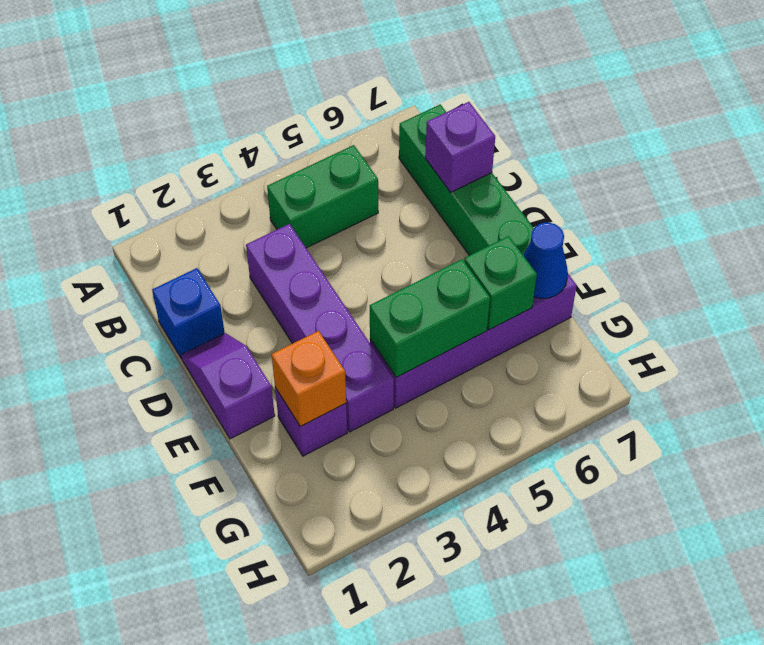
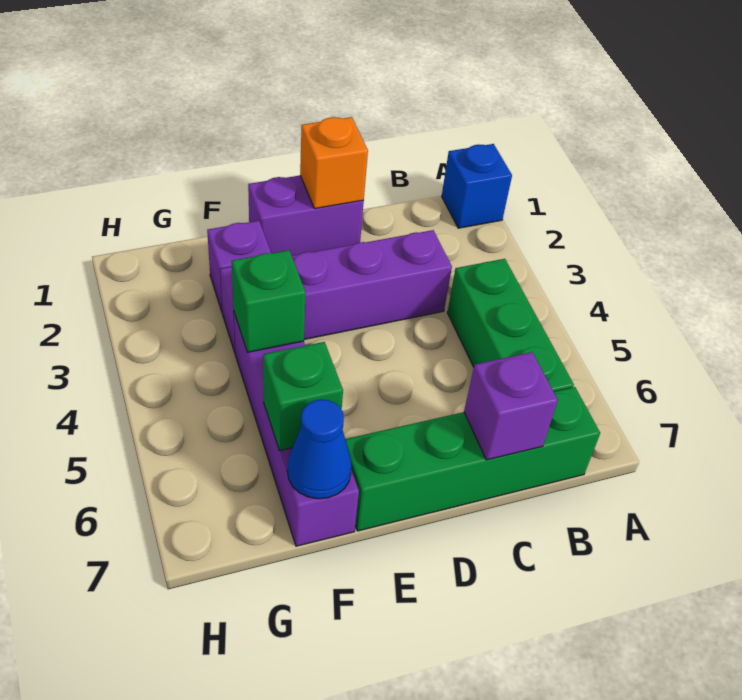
green 1x2 brick [267,145,378,248] -> green 1x3 brick [447,259,574,392]
blue 1x1 brick [152,268,225,358] -> blue 1x1 brick moved to [442,144,512,228]
purple 1x2 slope [181,333,275,439] -> purple 1x2 brick [248,175,364,256]
orange 1x1 brick [272,331,346,426] -> orange 1x1 brick moved to [300,117,368,209]
green 1x2 brick [370,259,490,377] -> green 1x1 brick [232,250,306,353]

